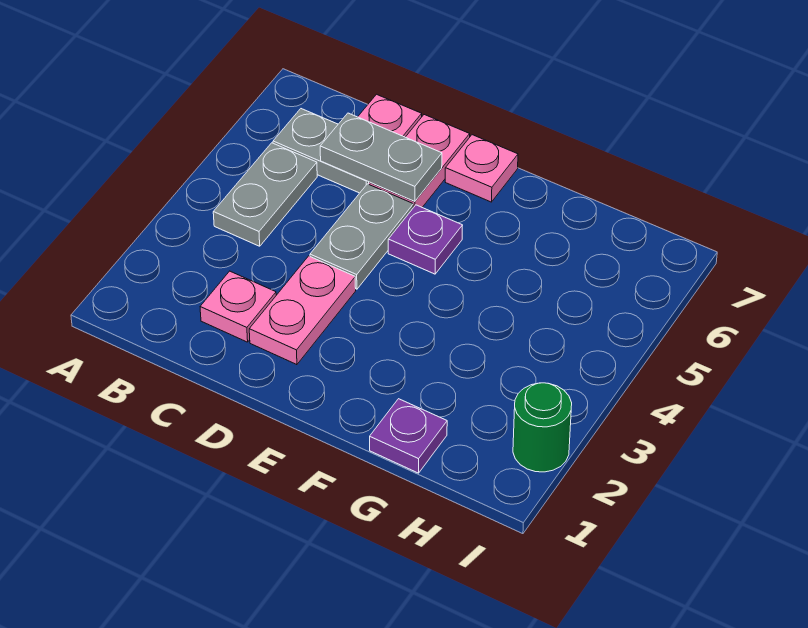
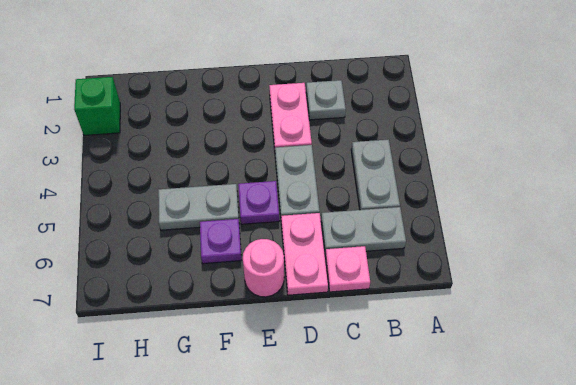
pink 1x1 plate [200,271,276,342] -> grey 1x1 plate [306,80,346,120]
grey 1x2 plate [320,113,442,201] -> grey 1x2 plate moved to [158,184,239,230]
pink 1x1 plate [445,135,518,202] -> pink 1x1 round brick [243,239,284,297]
purple 1x1 plate [370,399,447,473] -> purple 1x1 plate moved to [200,219,241,264]
green 1x1 round brick [513,383,572,472] -> green 1x1 brick [74,77,120,135]

